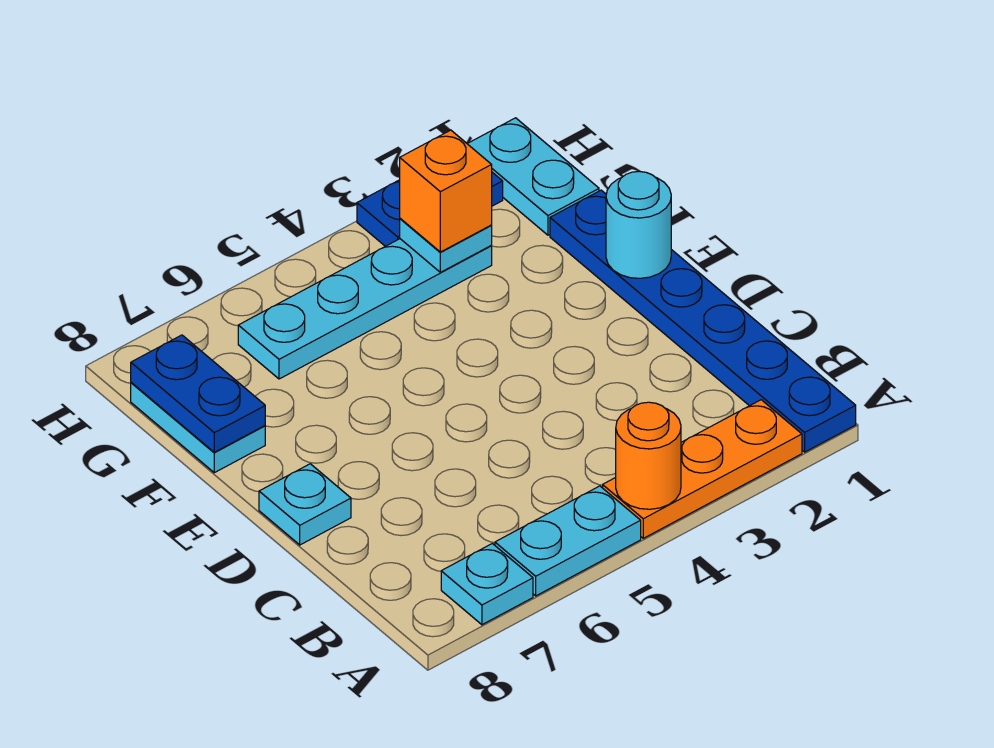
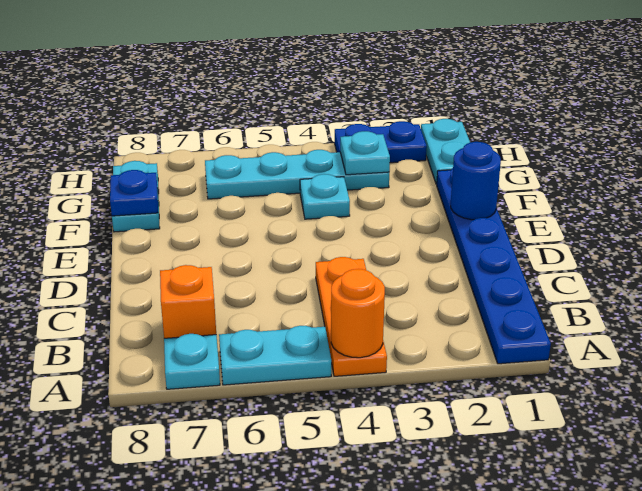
orange 1x3 plate [603,400,802,538] -> orange 1x3 plate turned to [316,257,387,376]
cyan 1x1 plate [259,464,351,545] -> cyan 1x1 plate moved to [300,174,350,219]
cyan 1x1 round brick [606,171,671,278] -> blue 1x1 round brick [451,142,501,220]
blue 1x2 plate [131,335,265,452] -> blue 1x1 plate [110,170,158,216]
orange 1x1 brick [400,130,492,252] -> orange 1x1 brick moved to [160,265,216,338]

